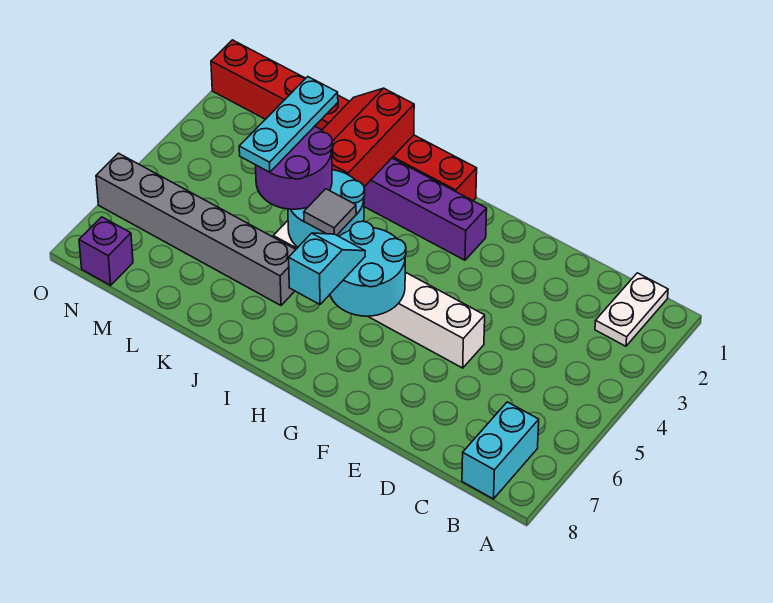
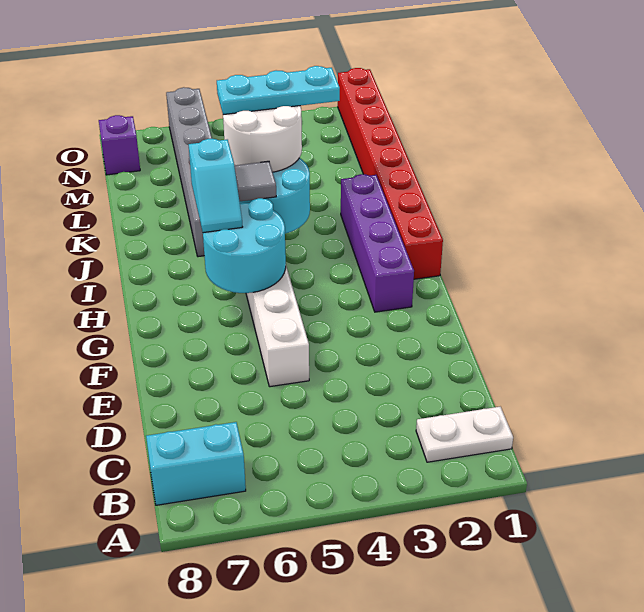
cyan 1x2 slope [289,233,365,304] -> cyan 1x2 slope turned to [189,139,242,233]
red 2x3 slope [322,88,414,187] -> none
purple 2x2 round brick [256,126,332,209] -> white 2x2 round brick [223,106,302,172]

